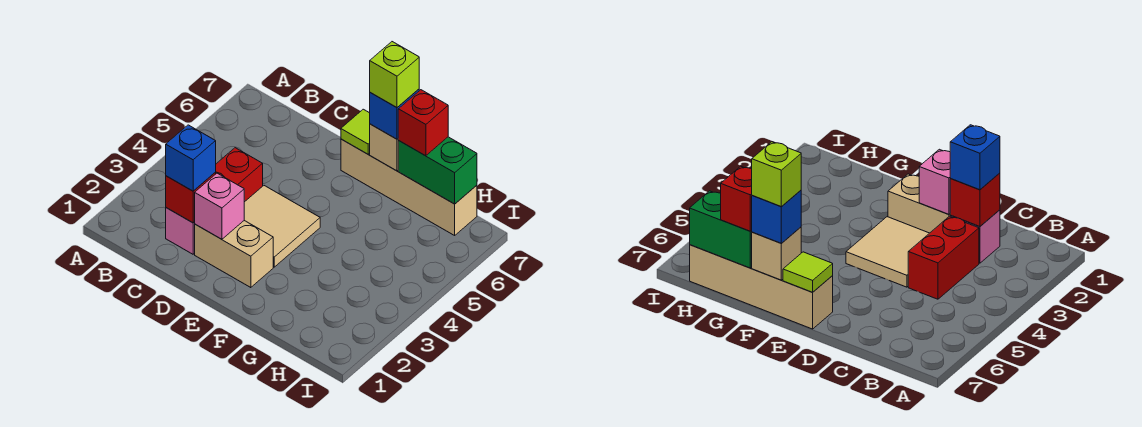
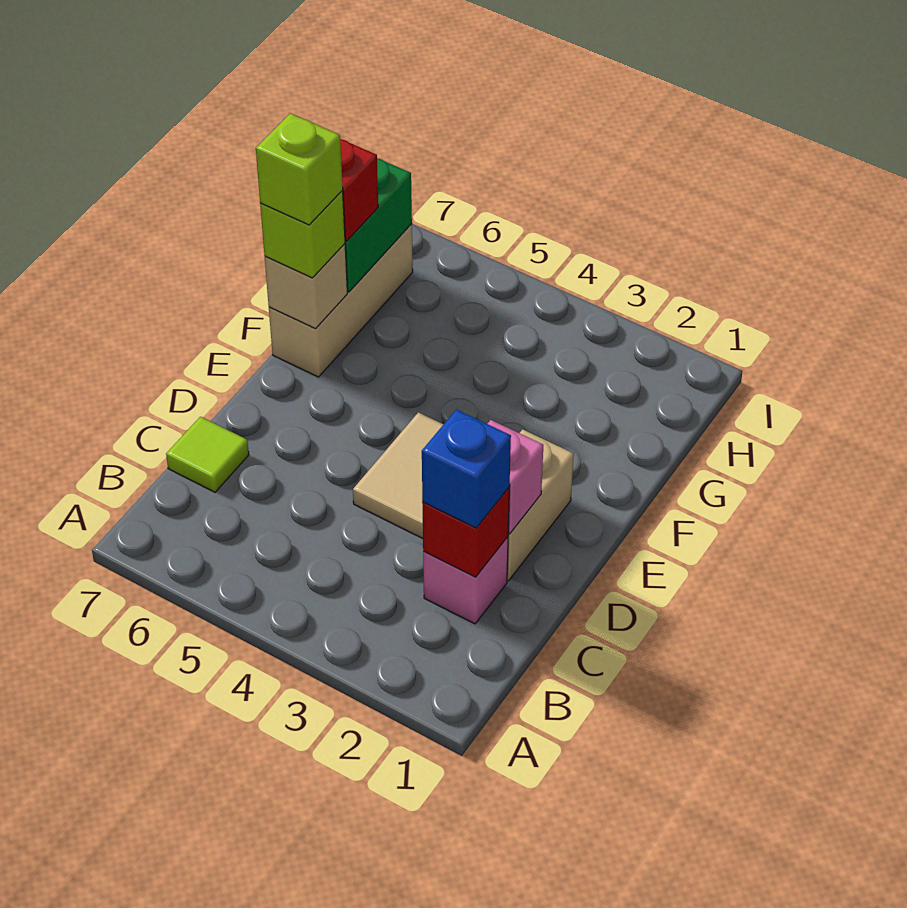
red 1x2 brick [215,148,263,202] -> none
tan 1x4 brick [341,139,477,235] -> tan 1x3 brick [269,224,413,377]
lime 1x1 tile [341,109,370,154] -> lime 1x1 tile moved to [166,417,249,492]
blue 1x1 brick [370,89,419,139] -> lime 1x1 brick [260,191,345,278]

